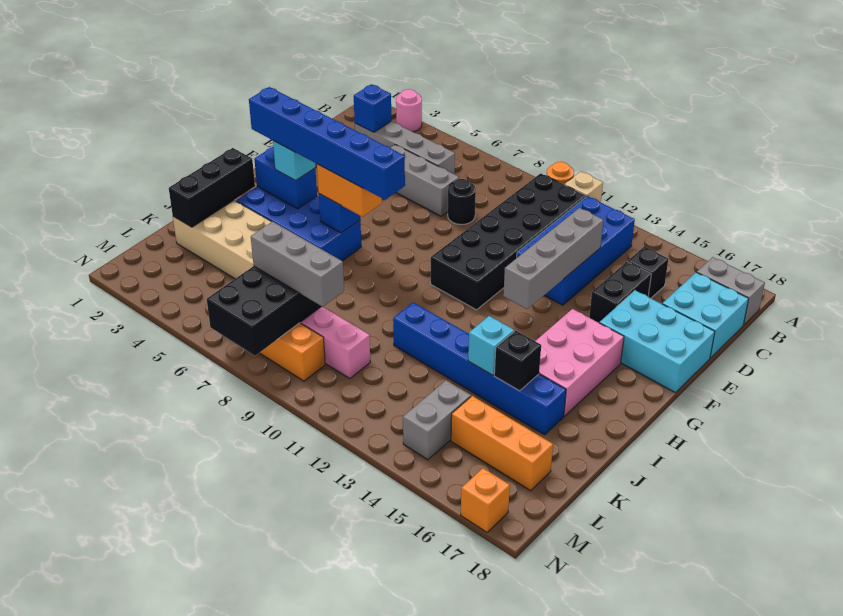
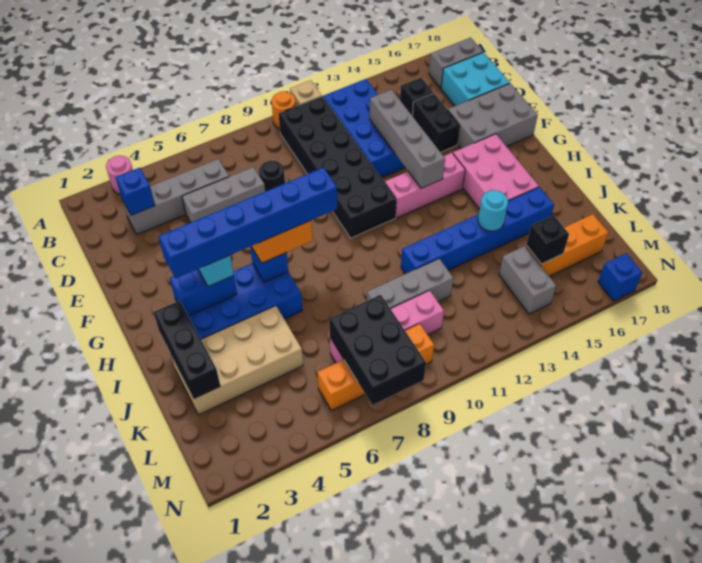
cyan 2x3 brick [599,290,715,393] -> grey 2x3 brick [448,83,538,149]
none -> pink 1x3 brick [385,153,465,218]
cyan 1x1 brick [468,316,514,375] -> cyan 1x1 round brick [478,190,508,231]
black 1x1 brick [494,331,541,391] -> black 1x1 brick moved to [526,215,569,264]
grey 1x3 brick [251,222,344,307] -> grey 1x3 brick moved to [367,259,453,309]
orange 1x1 brick [461,468,510,532] -> blue 1x1 brick [598,253,642,301]

